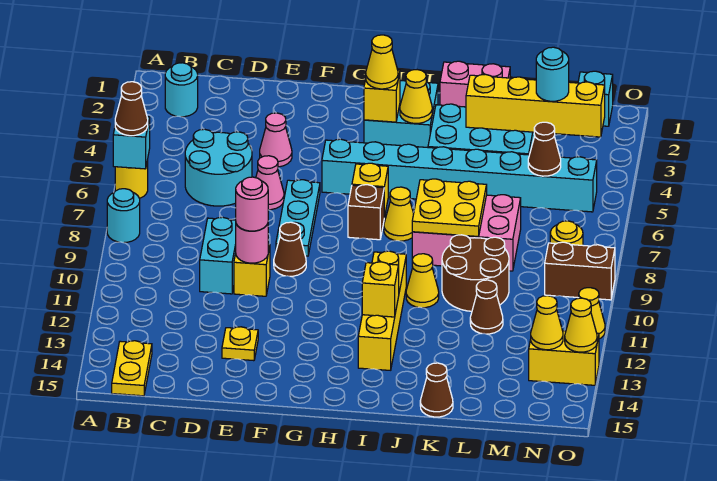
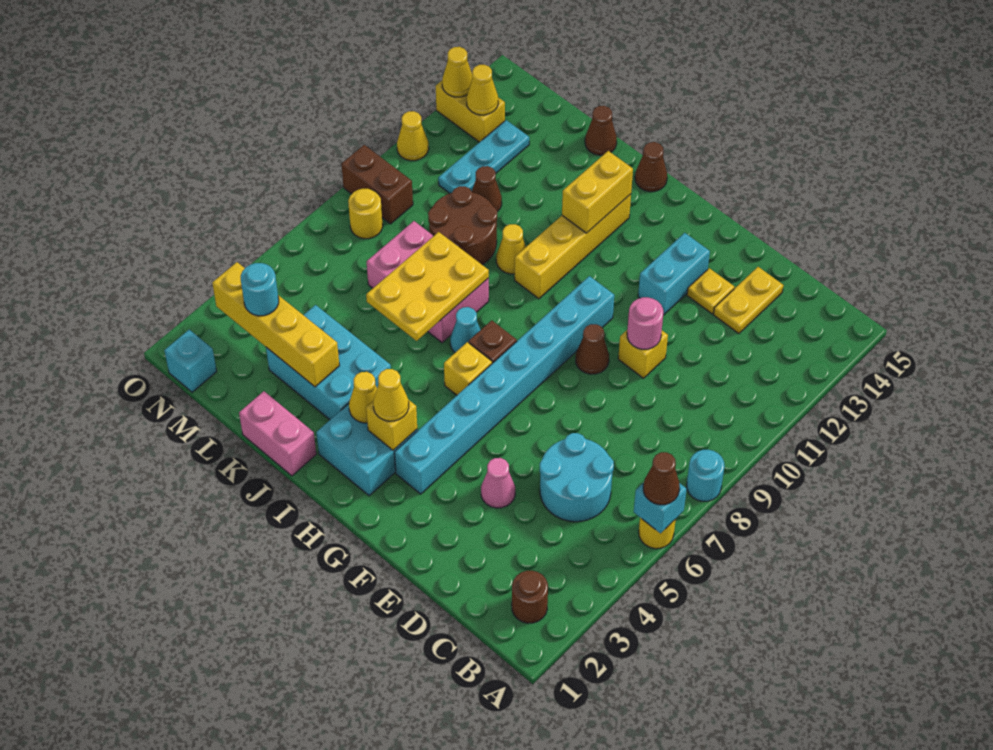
cyan 1x1 round brick [165,63,198,117] -> brown 1x1 round brick [512,571,548,623]
yellow 1x2 plate [112,341,152,396] -> yellow 1x2 plate moved to [714,267,784,334]
cyan 1x2 brick [200,217,236,294] -> cyan 1x2 brick moved to [638,233,710,315]
pink 1x1 cone [256,156,284,210] -> none
pink 1x1 round brick [236,177,268,231] -> none
cyan 1x3 plate [276,180,320,256] -> cyan 1x3 plate moved to [438,120,529,193]
cyan 1x8 brick [322,139,597,212] -> cyan 1x8 brick turned to [394,276,614,494]
yellow 1x1 cone [384,187,414,241] -> cyan 1x1 cone [450,307,480,352]
yellow 1x1 brick [362,262,399,317] -> yellow 1x2 brick [562,151,633,233]
yellow 2x2 plate [412,179,487,236] -> yellow 2x3 plate [366,232,489,341]
brown 1x1 cone [528,122,561,176] -> brown 1x1 cone moved to [635,142,667,192]

